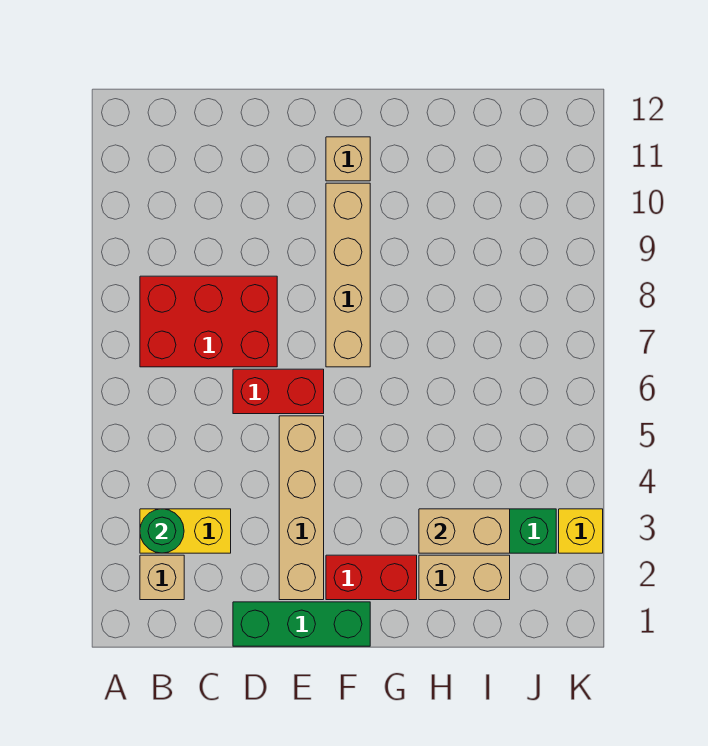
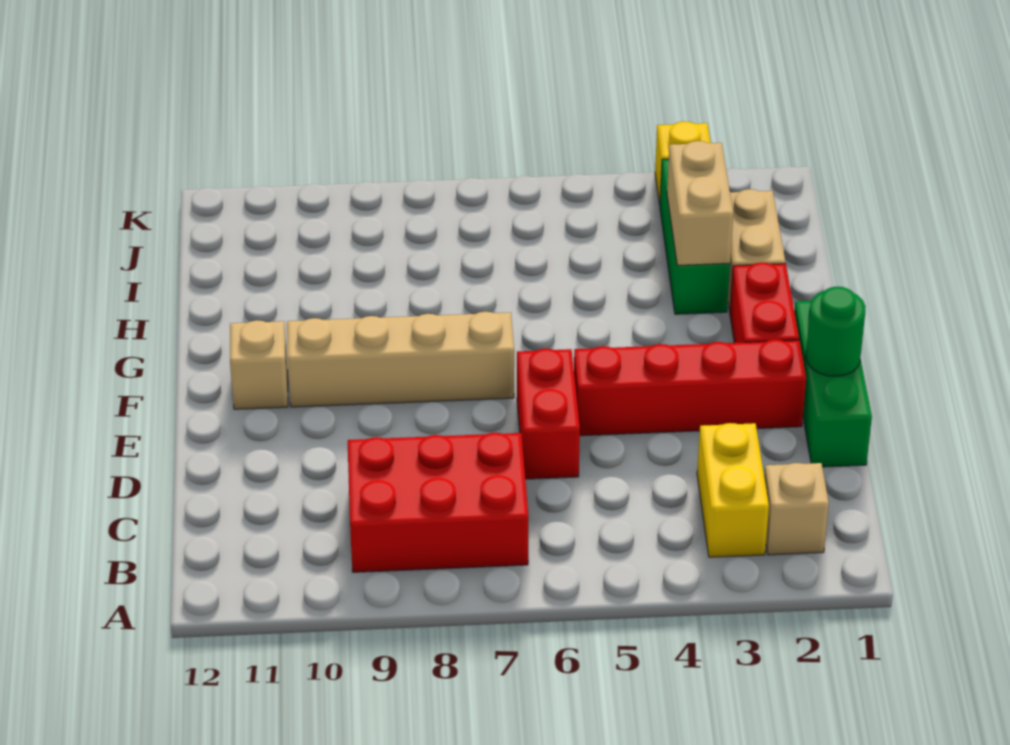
green 1x1 round brick [140,509,184,553] -> green 1x1 round brick moved to [806,287,865,376]
red 2x3 brick [140,276,277,367] -> red 2x3 brick turned to [348,433,528,572]
tan 1x4 brick [279,416,324,600] -> red 1x4 brick [574,340,806,436]

